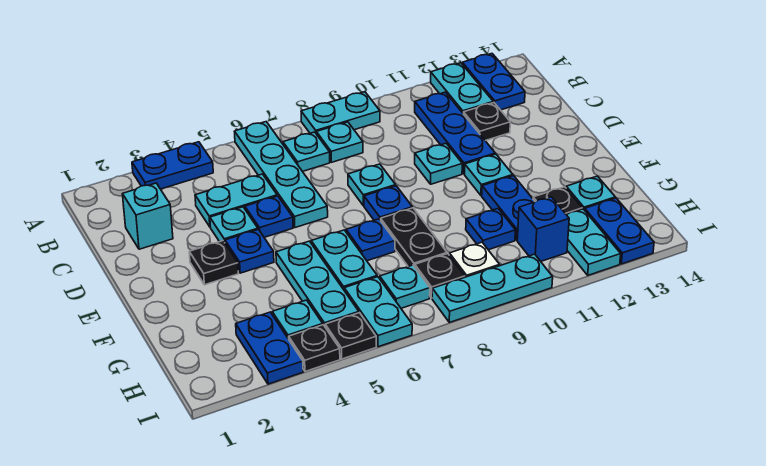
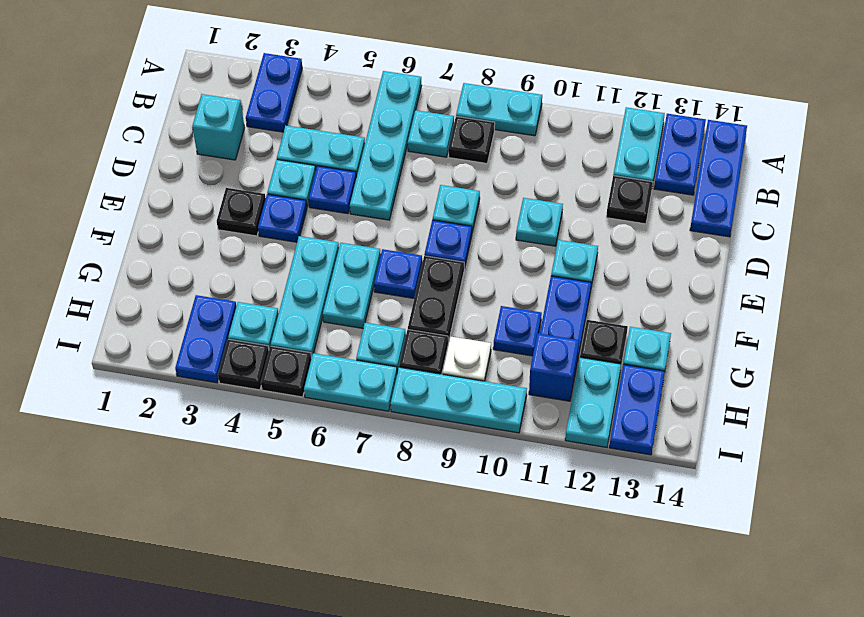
blue 1x2 plate [132,142,213,189] -> blue 1x2 plate turned to [246,53,302,132]
cyan 1x1 plate [316,122,363,162] -> black 1x1 plate [448,116,495,163]
blue 1x3 plate [415,92,495,174] -> blue 1x3 plate moved to [690,120,747,237]
cyan 1x2 plate [344,277,412,347] -> cyan 1x2 plate turned to [304,353,397,411]

